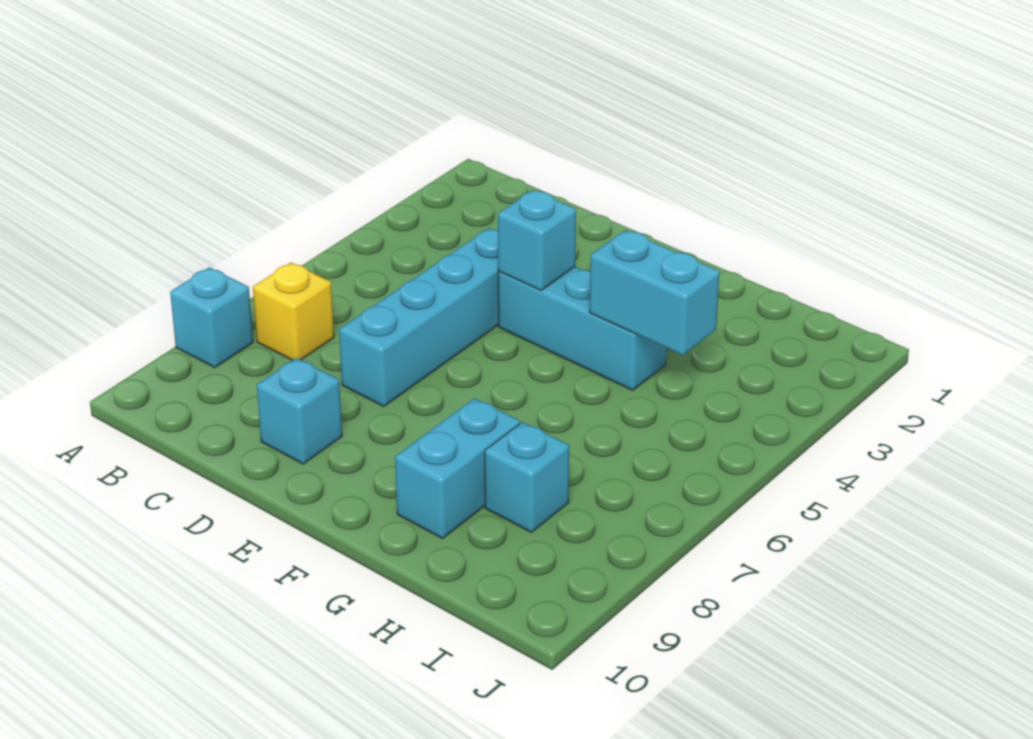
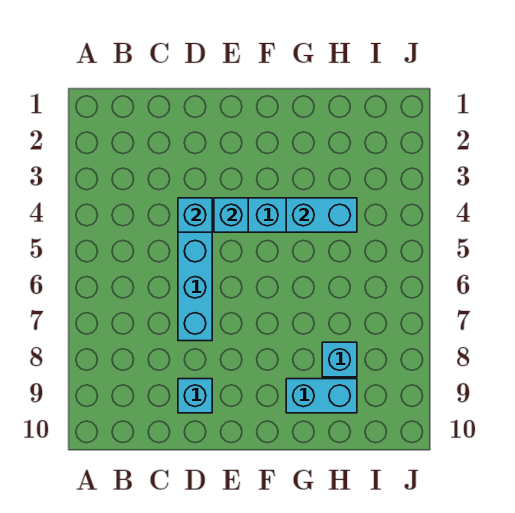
cyan 1x1 brick [170,267,253,368] -> cyan 1x1 brick moved to [178,198,212,232]
yellow 1x1 brick [253,262,334,360] -> none
cyan 1x2 brick [395,398,520,539] -> cyan 1x2 brick turned to [286,379,357,413]

